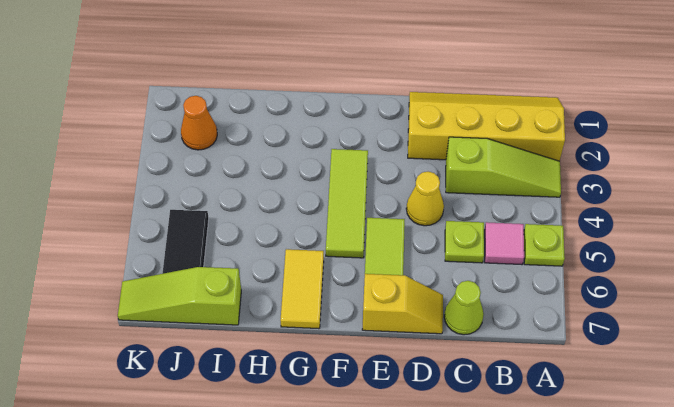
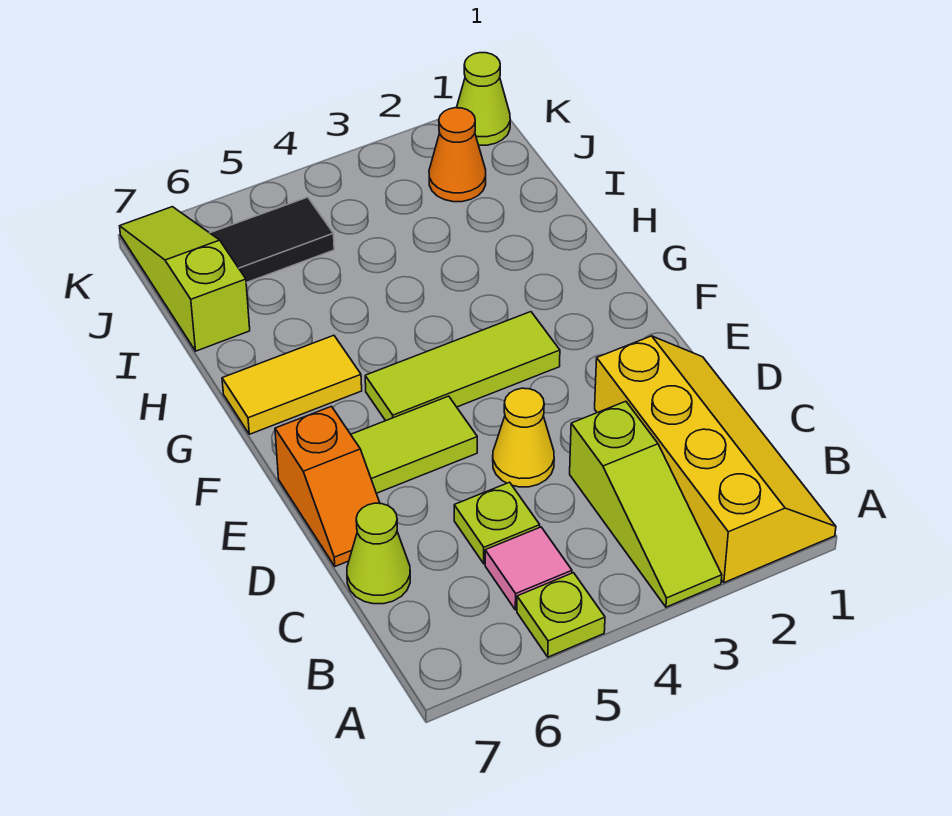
yellow 1x2 slope [362,274,443,334] -> orange 1x2 slope [275,406,380,566]
none -> lime 1x1 cone [457,53,510,145]

